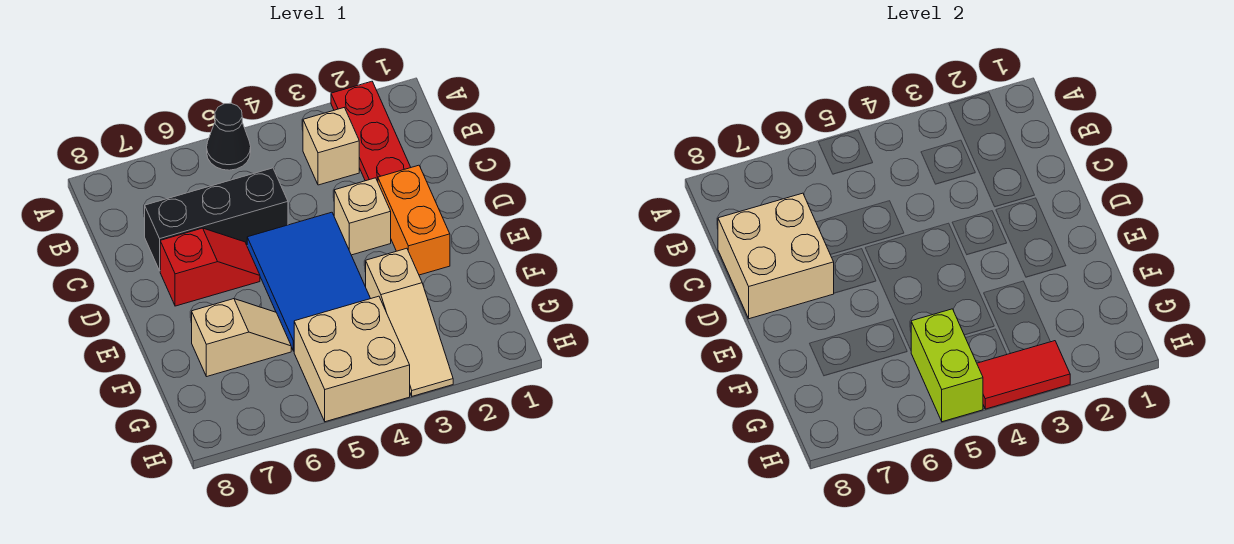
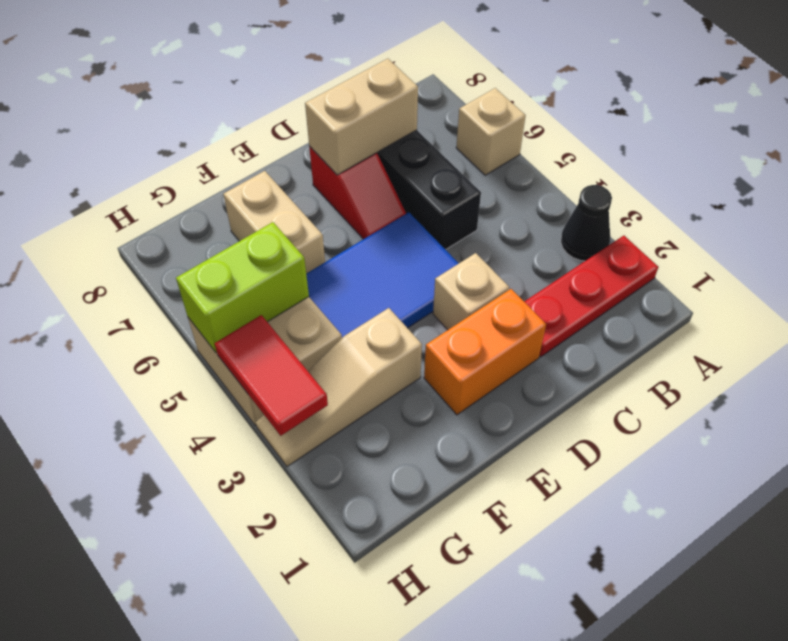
black 1x1 cone [207,103,251,170] -> black 1x1 cone moved to [561,185,612,261]
tan 1x1 brick [303,108,359,185] -> tan 1x1 brick moved to [456,88,526,175]
tan 2x2 brick [718,193,834,319] -> tan 1x2 brick [305,59,418,175]
tan 1x2 slope [192,299,291,377] -> tan 1x2 brick [223,171,325,273]

